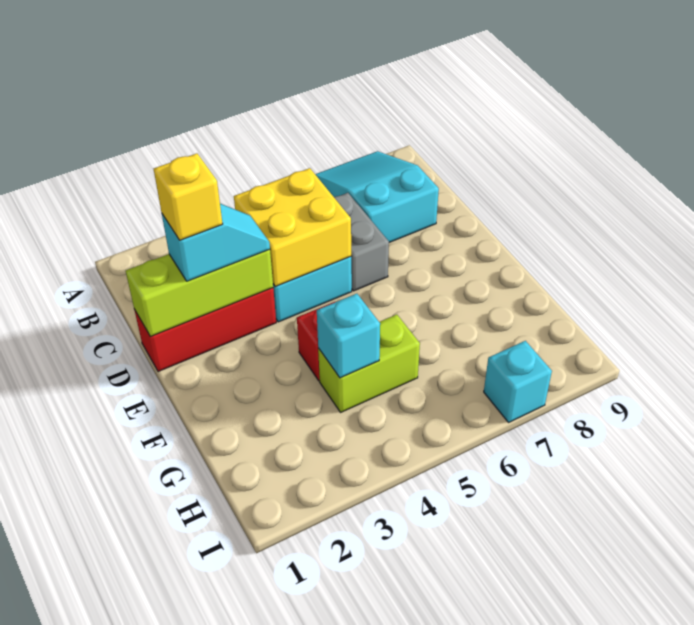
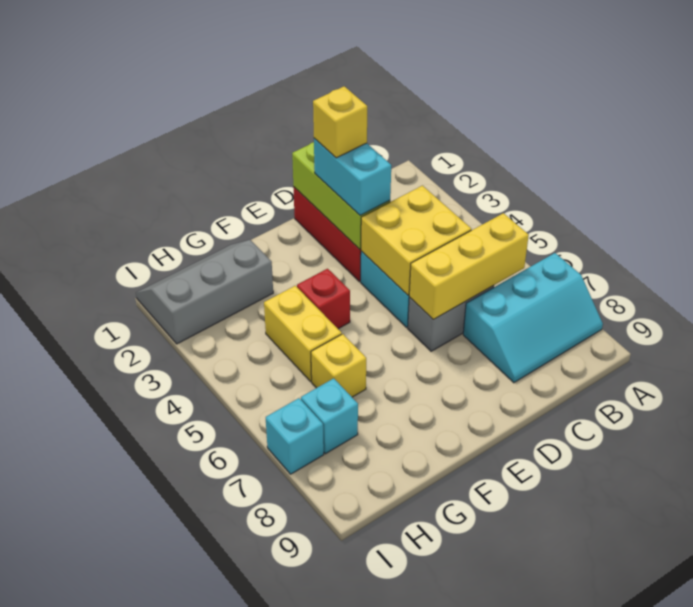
cyan 2x3 slope [315,151,439,242] -> cyan 2x3 slope turned to [463,253,603,383]
none -> yellow 1x3 brick [409,213,529,319]
cyan 1x2 slope [162,204,270,281] -> cyan 1x2 brick [314,138,391,216]
none -> grey 2x3 slope [136,240,273,344]
lime 1x2 brick [318,315,420,412] -> yellow 1x2 brick [264,286,342,381]
cyan 1x1 brick [317,294,380,378] -> cyan 1x1 brick moved to [301,378,358,454]
none -> yellow 1x1 brick [311,334,366,397]

